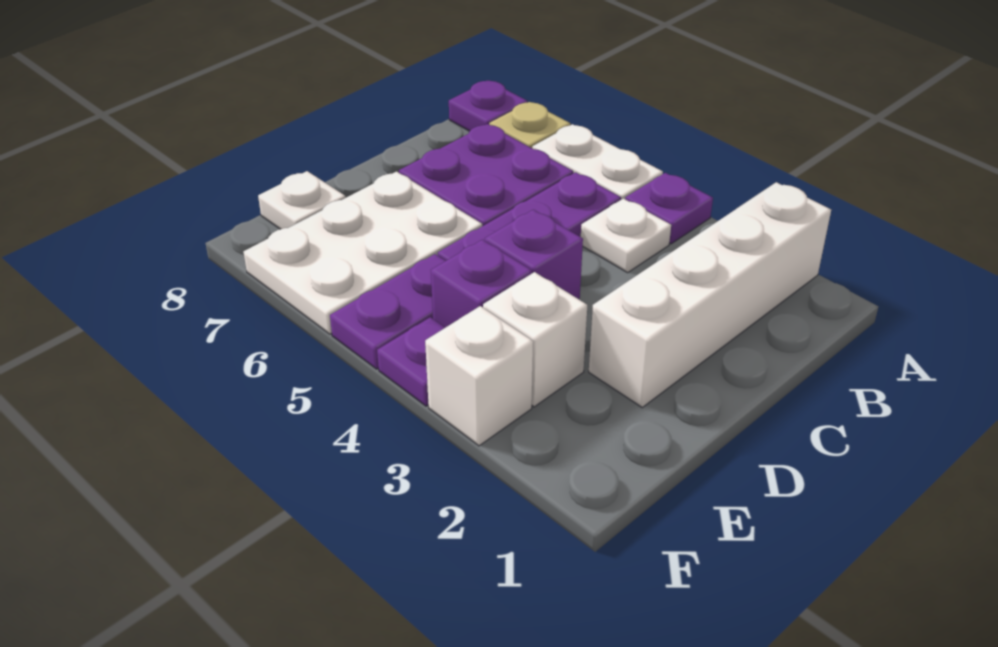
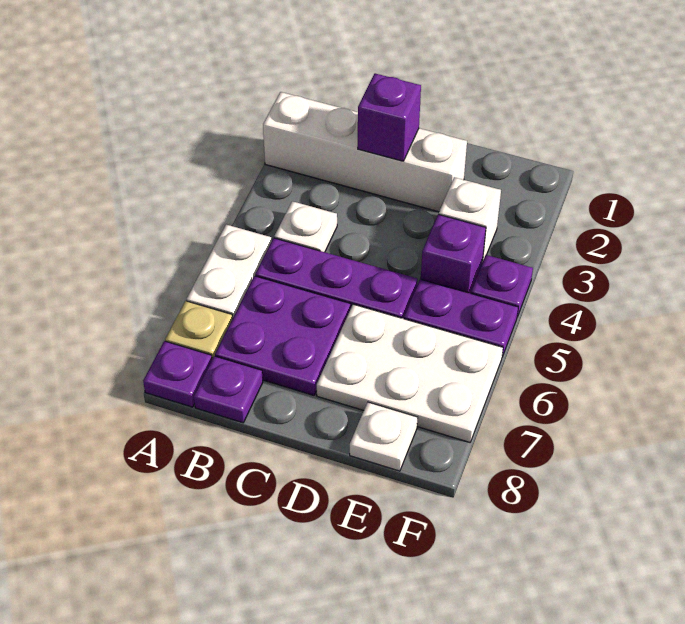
purple 1x1 plate [625,173,713,244] -> purple 1x1 plate moved to [194,356,263,423]
purple 1x1 brick [485,210,583,300] -> purple 1x1 brick moved to [358,73,421,161]
white 1x1 brick [425,306,533,446] -> none

